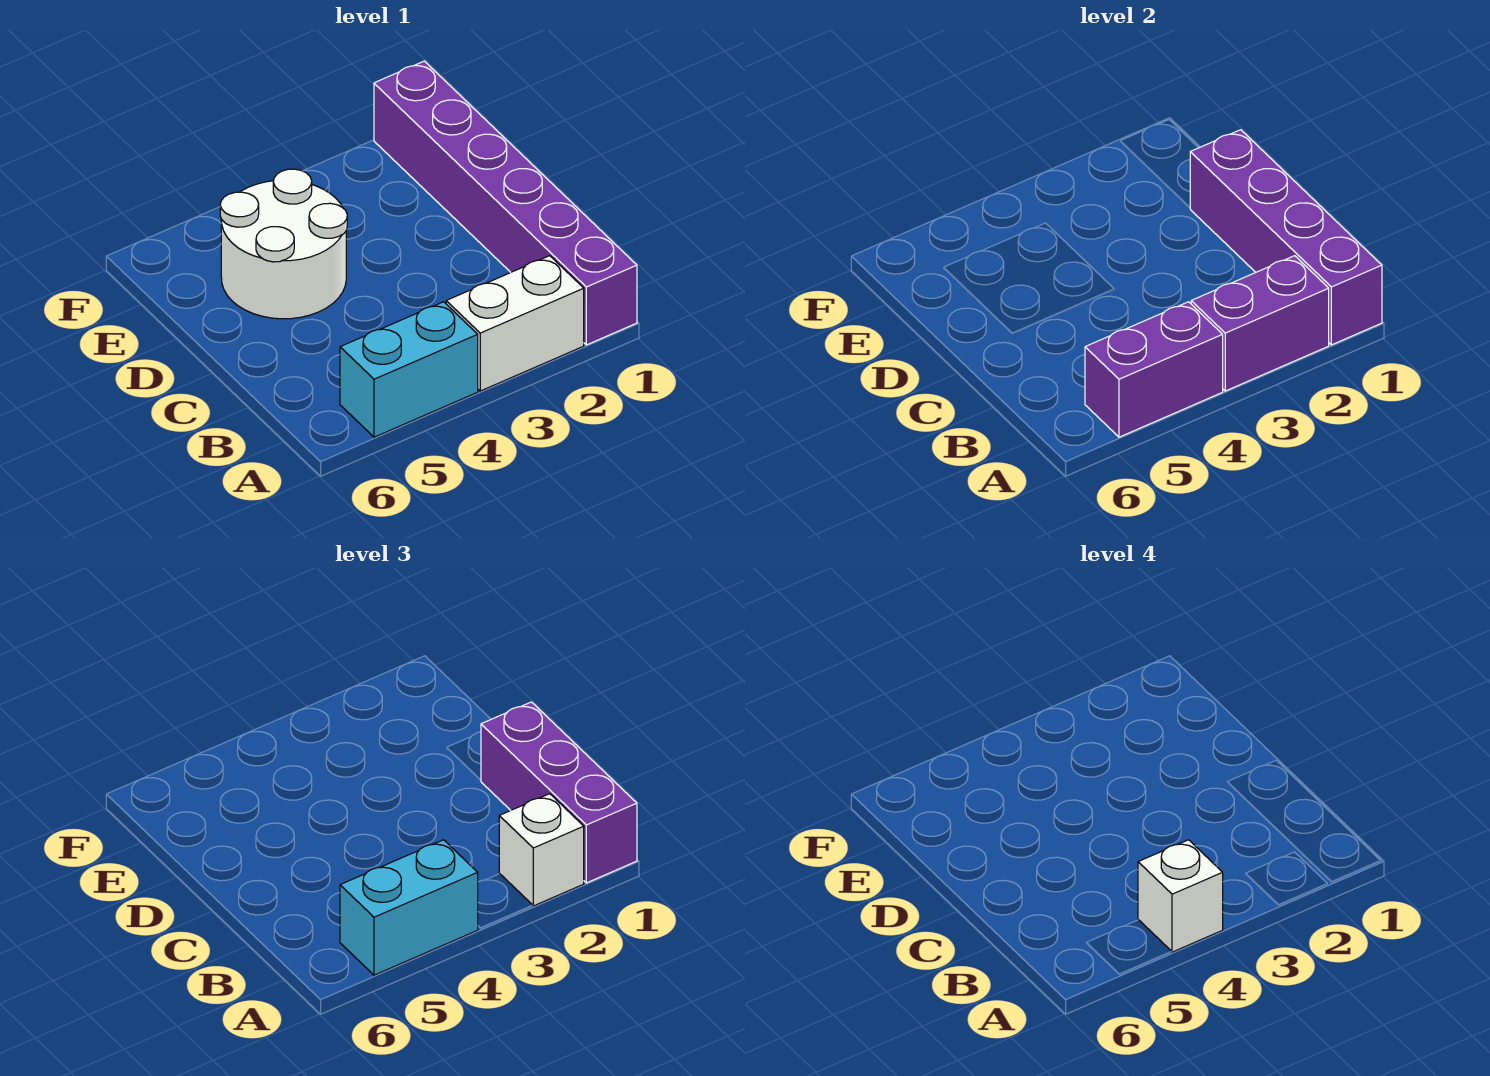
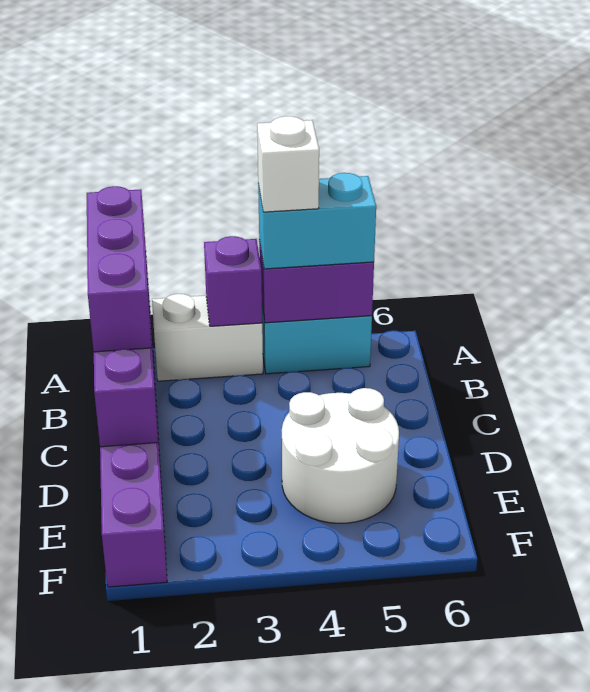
purple 1x2 brick [1191,256,1329,391] -> purple 1x1 brick [204,236,262,326]
white 1x1 brick [499,794,584,906] -> none

